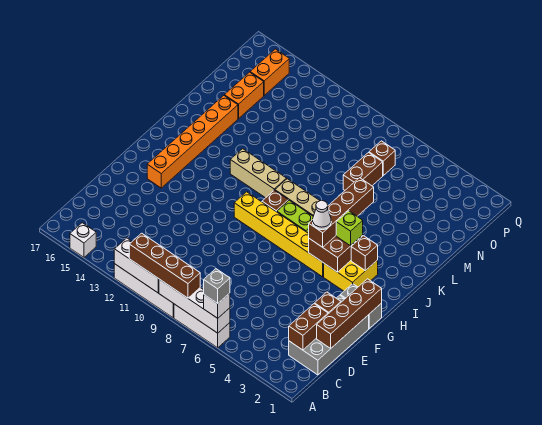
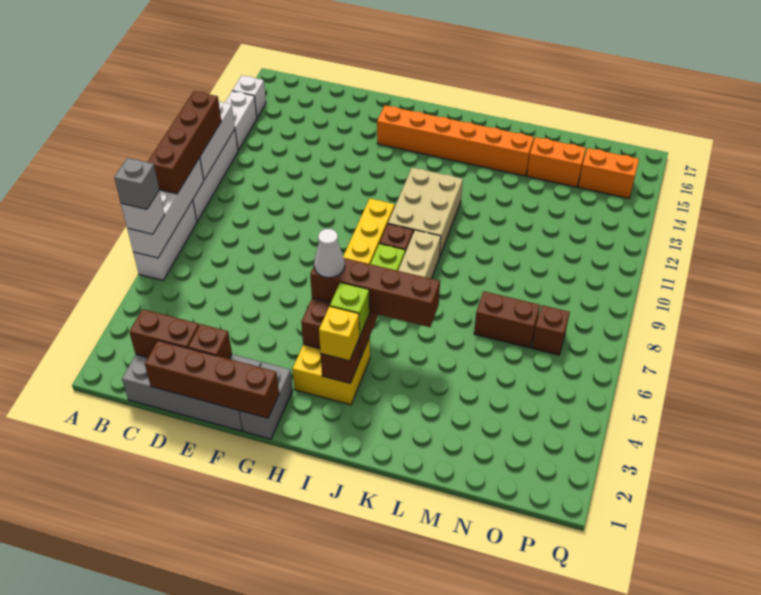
none -> white 1x2 brick [225,91,257,150]
none -> yellow 1x1 brick [319,306,360,361]
tan 1x3 brick [230,149,287,198] -> tan 2x3 brick [388,168,463,257]

